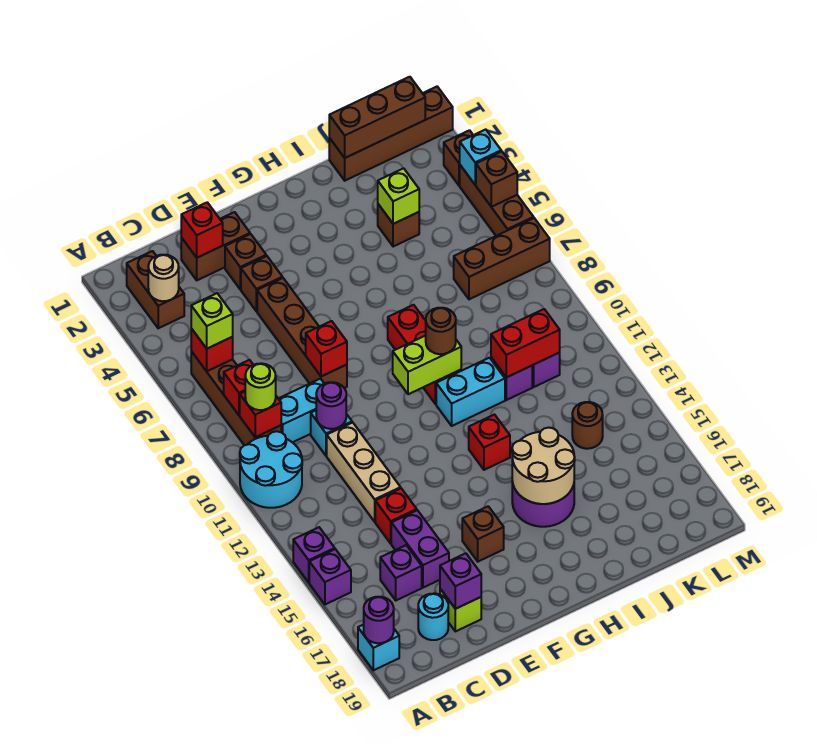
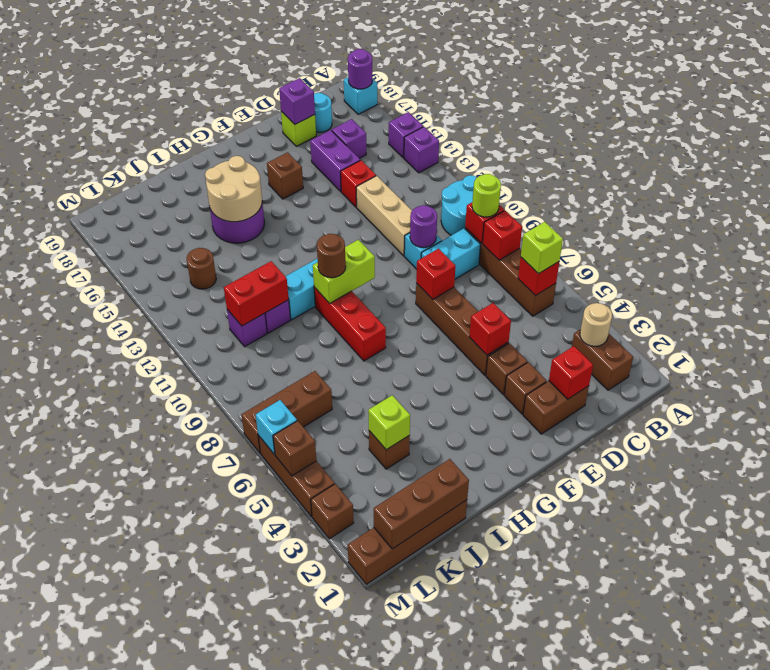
red 1x1 brick [469,415,510,470] -> red 1x1 brick moved to [469,303,511,355]
cyan 1x1 brick [460,129,501,185] -> cyan 1x1 brick moved to [256,400,297,455]

